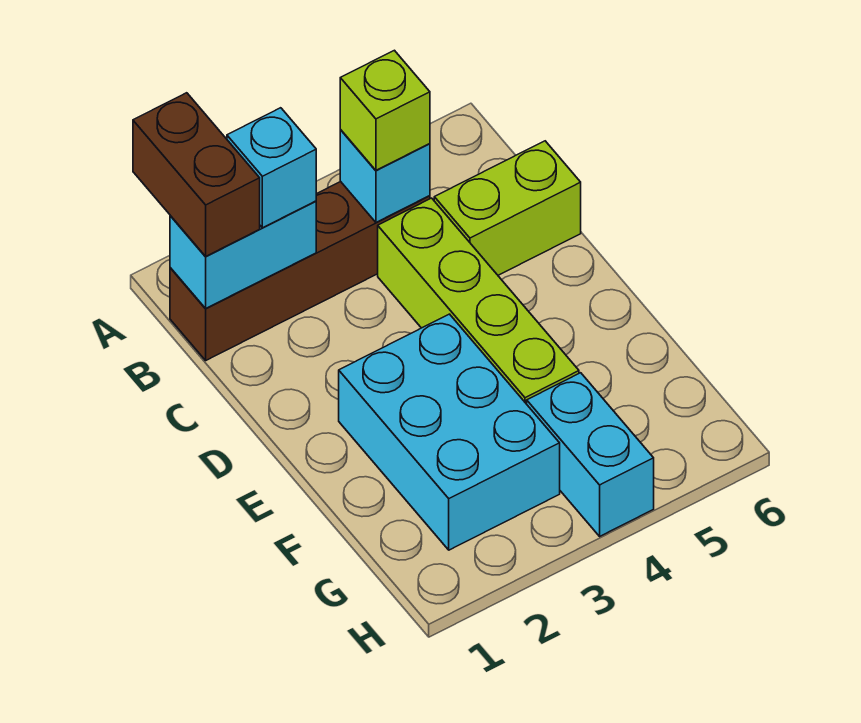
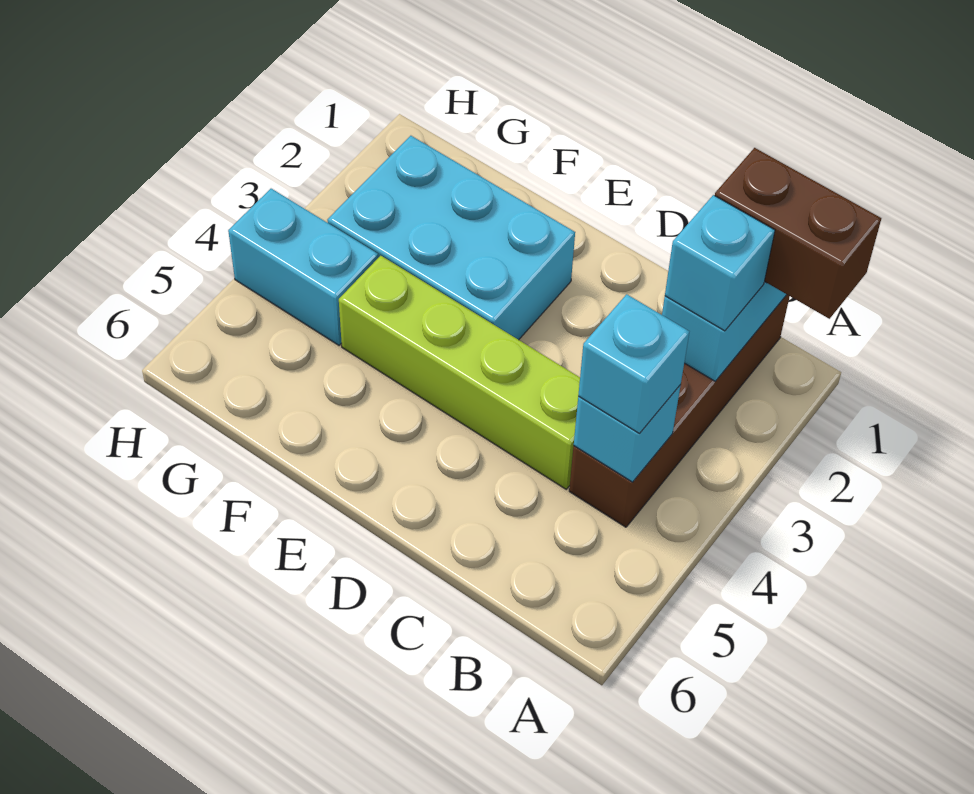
lime 1x1 brick [340,50,430,170] -> cyan 1x1 brick [578,294,689,434]
lime 1x2 brick [434,141,581,275] -> none

